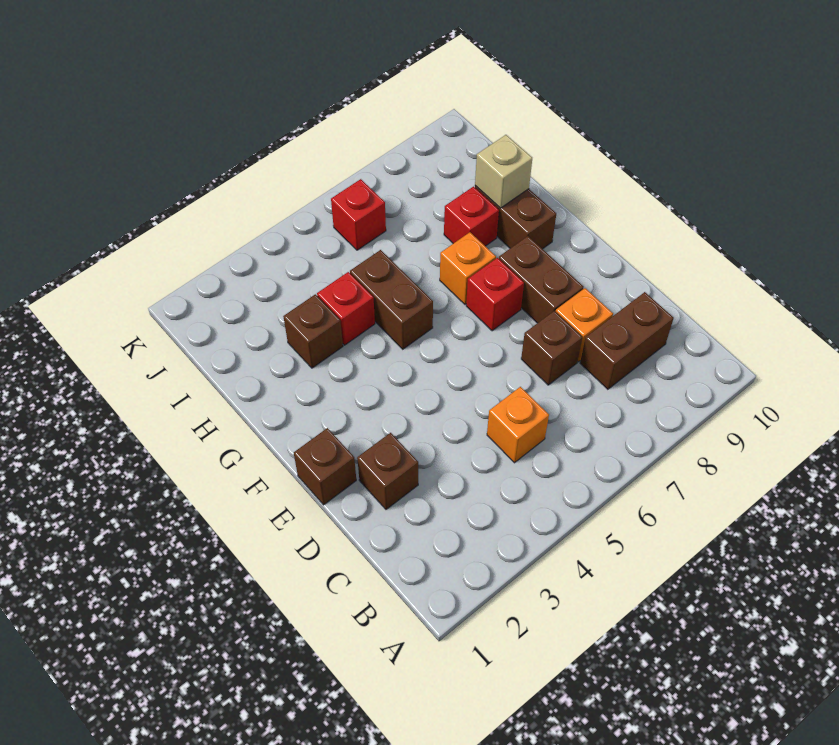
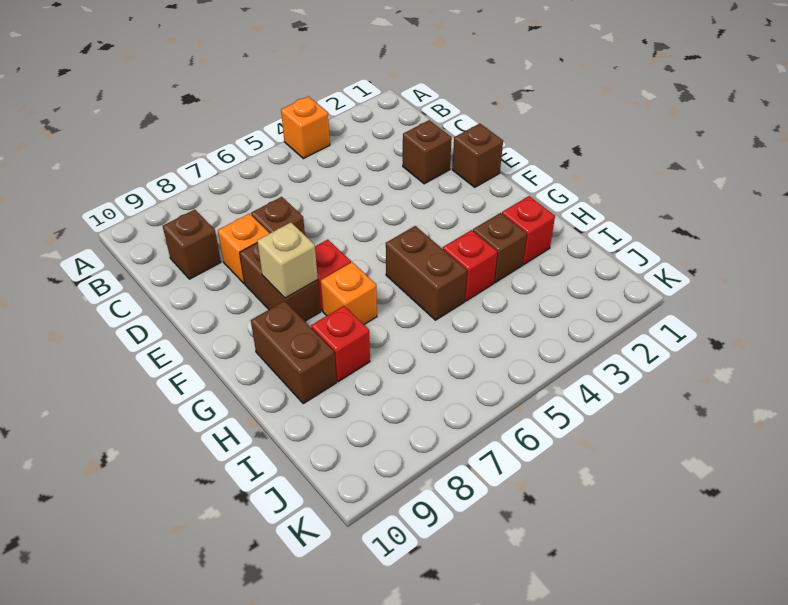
orange 1x1 brick [487,387,549,463] -> orange 1x1 brick moved to [281,96,330,159]
brown 1x2 brick [580,292,674,389] -> brown 1x1 brick [163,210,221,279]
tan 1x1 brick [475,135,532,208] -> tan 1x1 brick moved to [257,222,318,298]
red 1x1 brick [331,179,386,250] -> red 1x1 brick moved to [502,196,555,265]

